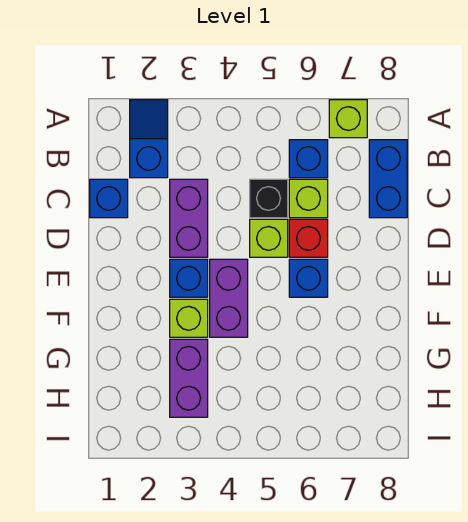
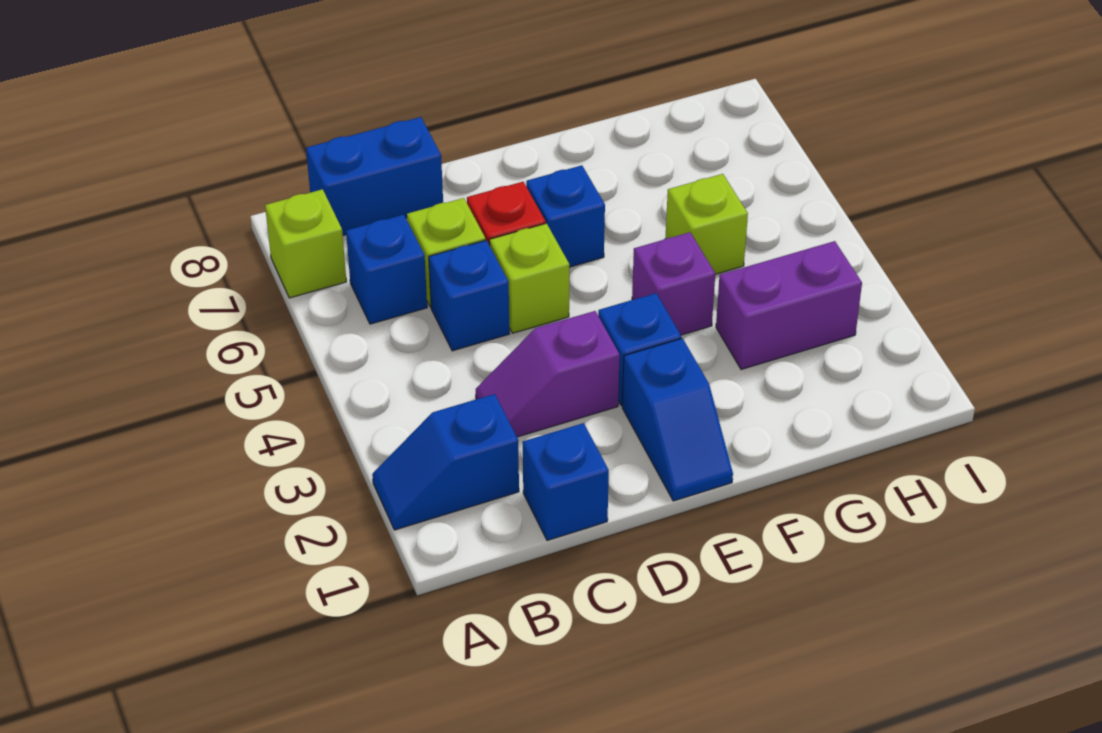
purple 1x2 brick [170,179,208,257] -> purple 1x2 slope [476,311,620,437]
black 1x1 brick [250,179,288,218] -> blue 1x1 brick [429,240,509,351]
none -> blue 1x2 slope [622,338,733,501]
purple 1x2 brick [210,259,248,337] -> purple 1x1 brick [632,232,715,335]
lime 1x1 brick [170,299,208,337] -> lime 1x1 brick moved to [665,174,748,274]

